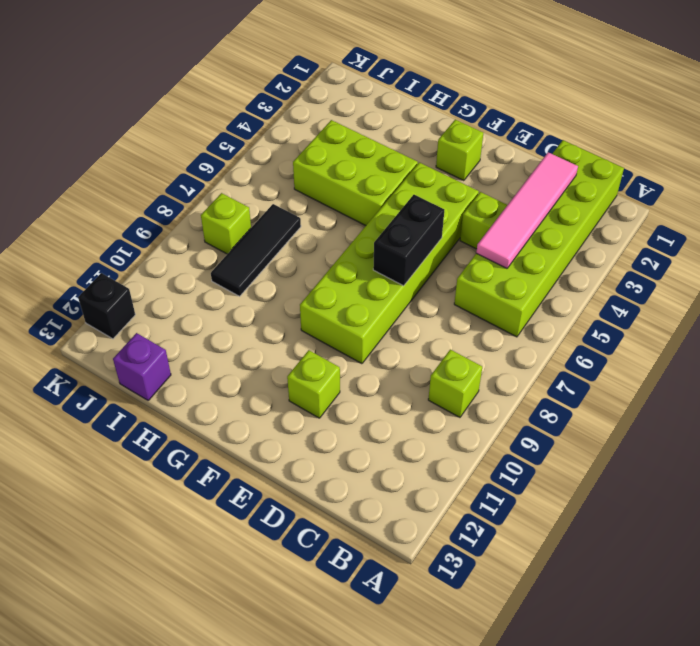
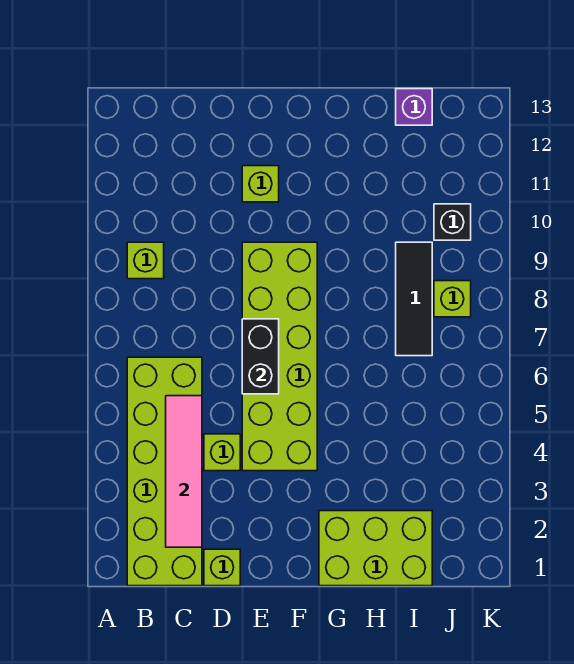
lime 1x1 brick [436,120,483,181] -> lime 1x1 brick moved to [204,549,240,586]
lime 2x3 brick [293,120,418,226] -> lime 2x3 brick moved to [319,511,432,586]
black 1x1 brick [78,273,135,339] -> black 1x1 brick moved to [434,204,471,240]

